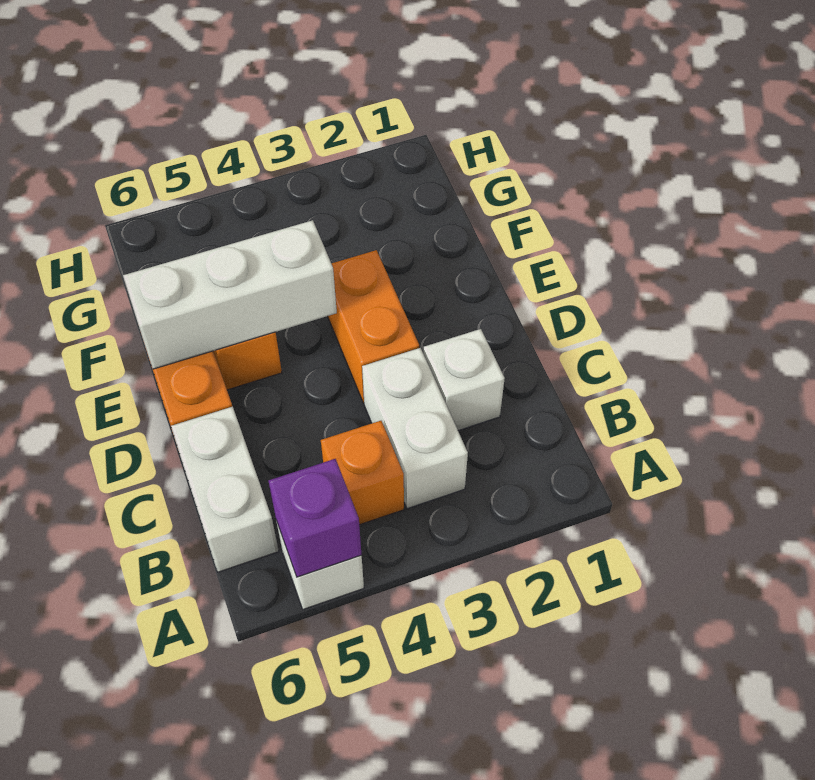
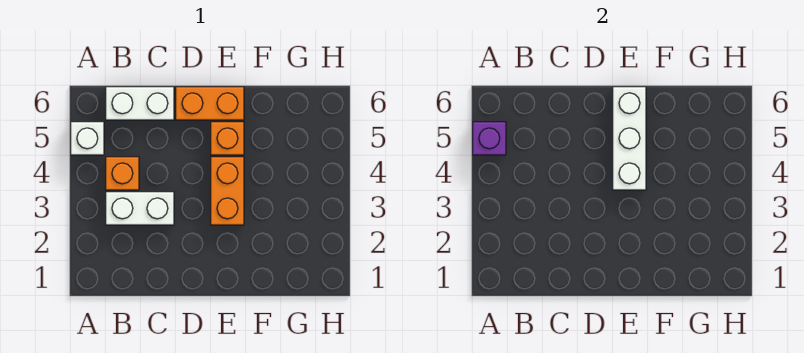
white 1x1 brick [423,329,505,431] -> none
orange 1x2 brick [328,250,419,403] -> orange 1x2 brick turned to [211,157,244,225]

